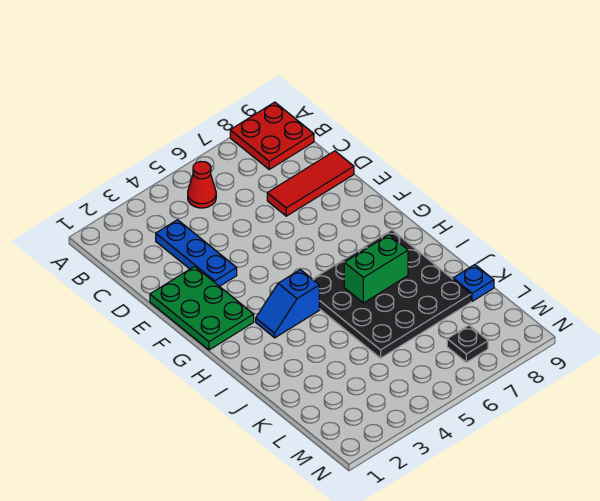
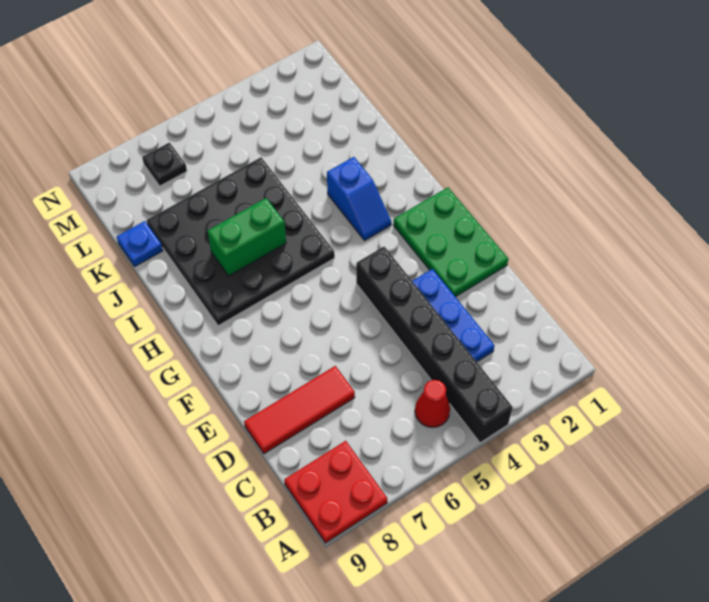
none -> black 1x6 brick [356,247,513,443]
blue 1x2 slope [256,270,319,338] -> blue 1x2 slope turned to [327,157,391,241]

